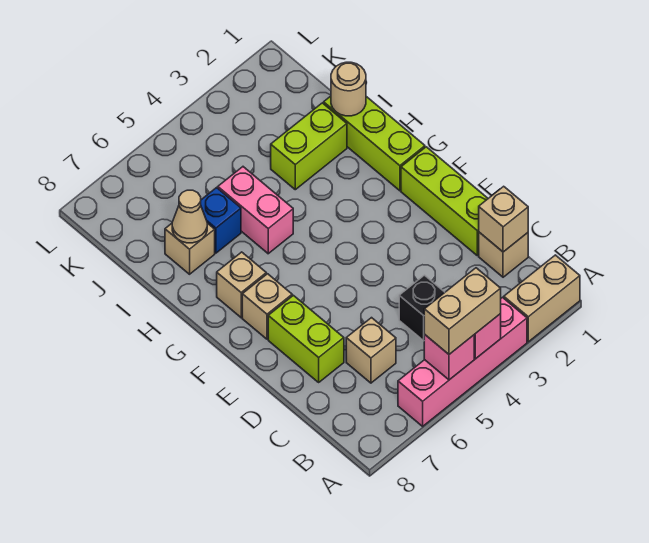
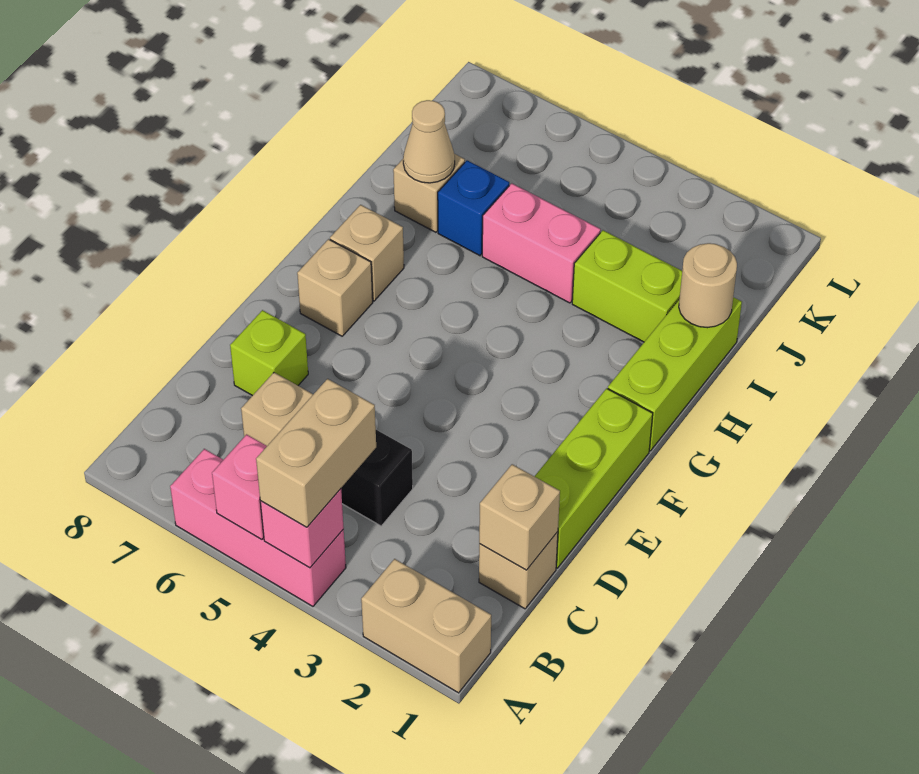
pink 1x4 brick [398,298,527,426] -> pink 1x3 brick [170,449,346,606]
tan 1x2 brick [424,268,501,354] -> tan 1x2 brick turned to [256,379,376,527]
lime 1x2 brick [268,295,344,382] -> lime 1x1 brick [230,310,308,396]
pink 1x2 brick [218,167,293,254] -> pink 1x2 brick turned to [482,183,601,303]

